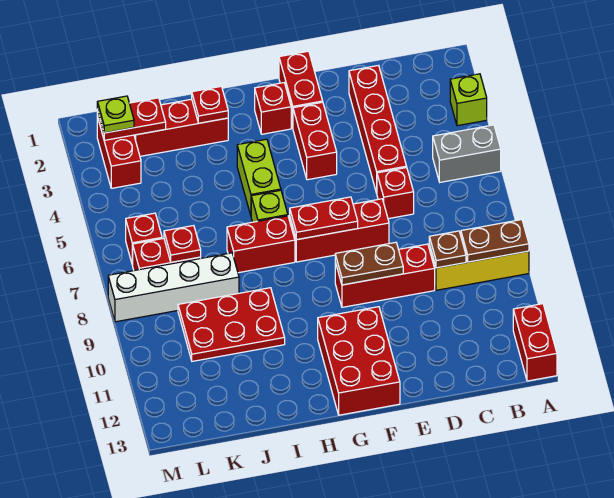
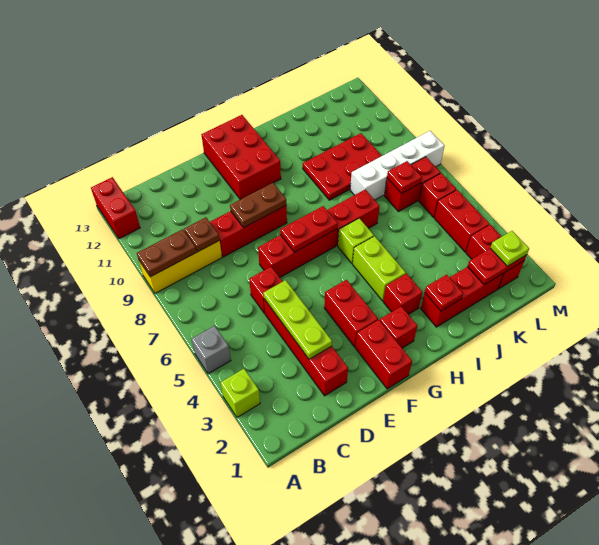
grey 1x2 brick [433,125,501,182] -> grey 1x1 brick [192,326,231,374]
none -> lime 1x3 plate [263,280,332,359]
none -> red 1x1 brick [383,274,423,314]
none -> red 1x2 brick [434,190,489,252]

